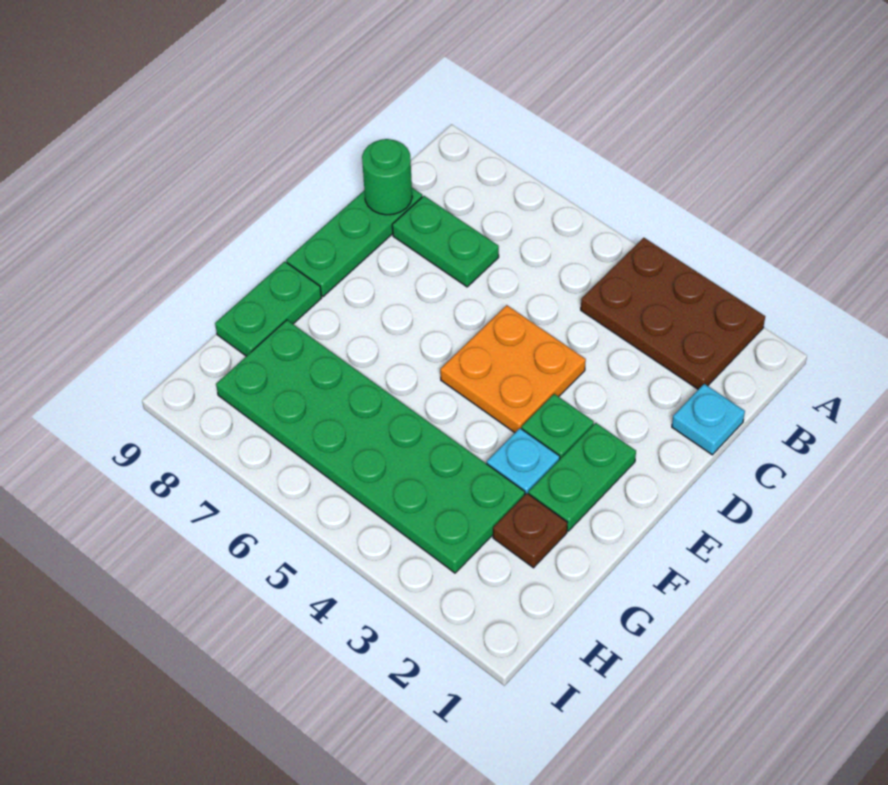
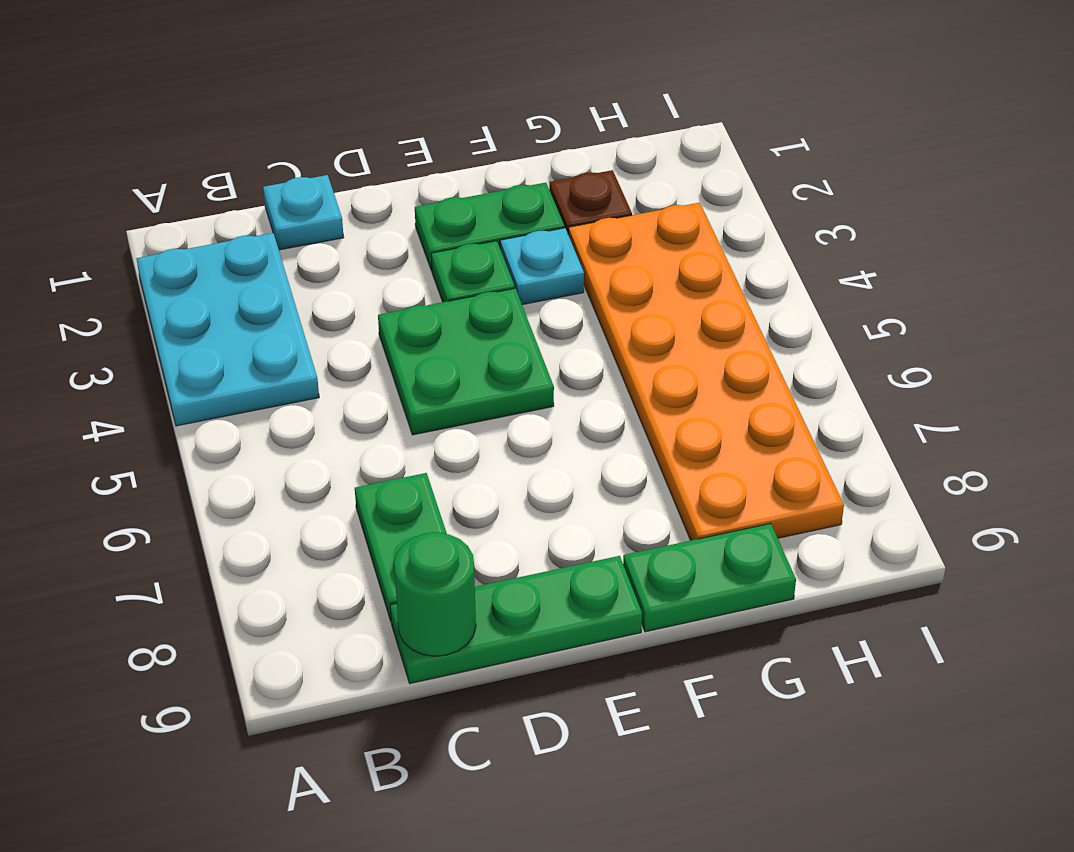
brown 2x3 plate [581,238,765,389] -> cyan 2x3 plate [136,233,319,426]
orange 2x2 plate [440,305,586,433] -> green 2x2 plate [378,288,554,435]
green 2x6 plate [216,320,525,573] -> orange 2x6 plate [568,203,844,540]

